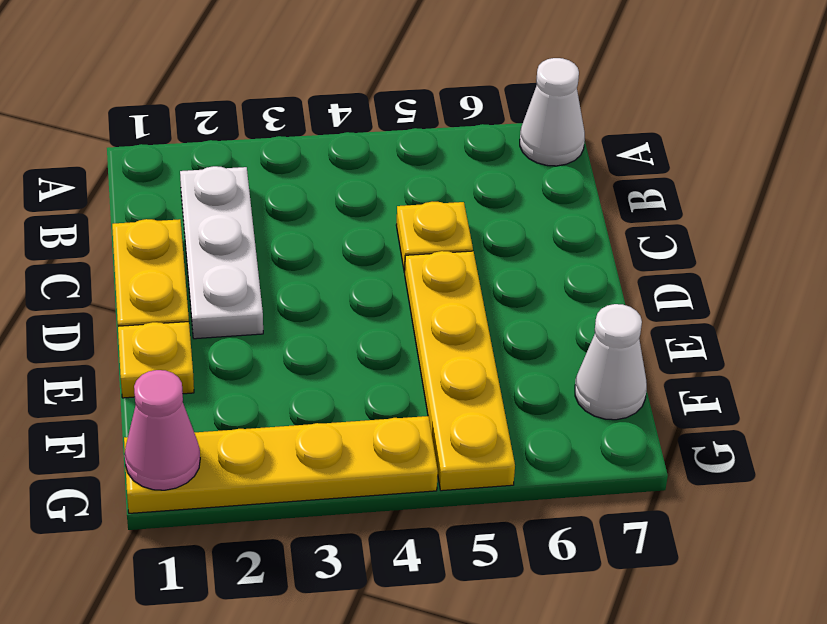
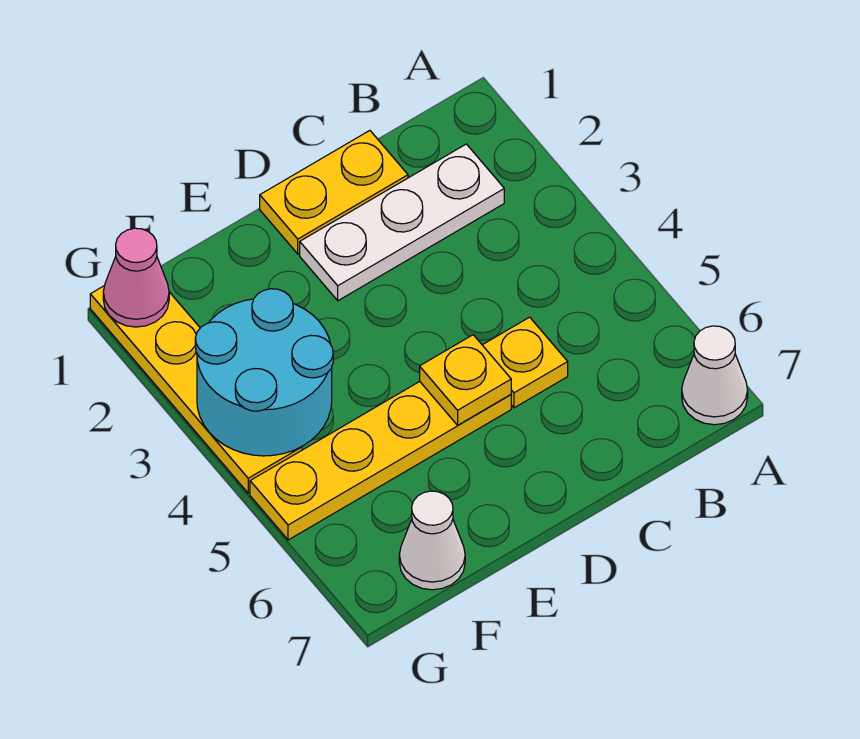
yellow 1x1 plate [118,322,194,398] -> yellow 1x1 plate moved to [420,335,511,425]
none -> cyan 2x2 round brick [195,289,333,456]

